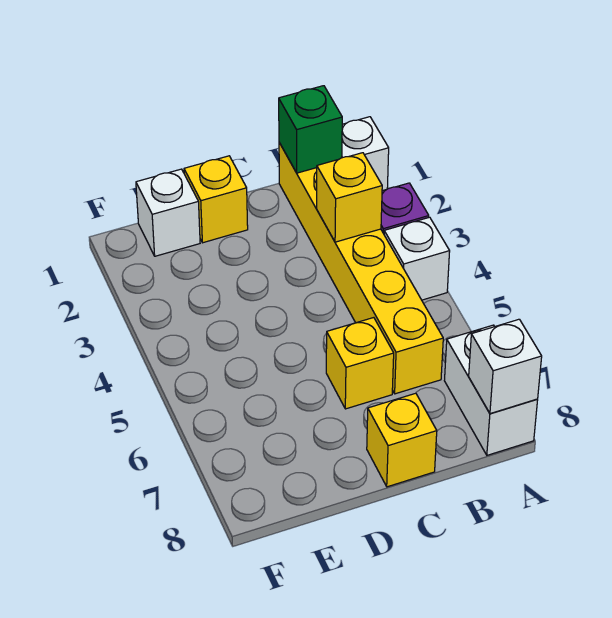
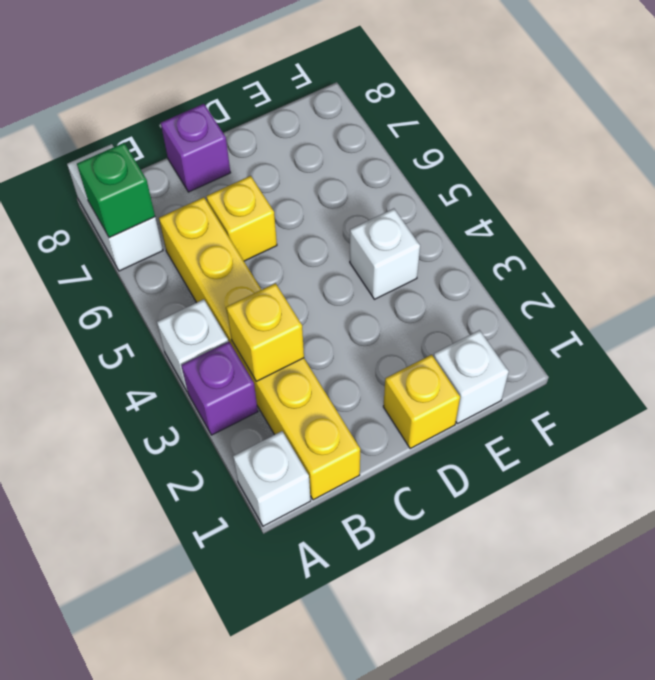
white 1x1 brick [469,319,542,414] -> white 1x1 brick moved to [350,209,420,299]
green 1x1 brick [279,86,342,173] -> green 1x1 brick moved to [77,143,155,238]
yellow 1x1 brick [367,393,437,487] -> purple 1x1 brick [161,104,230,192]

